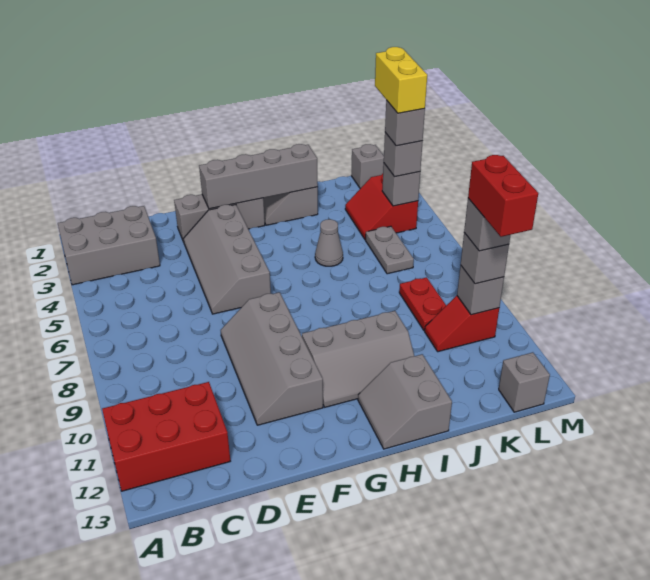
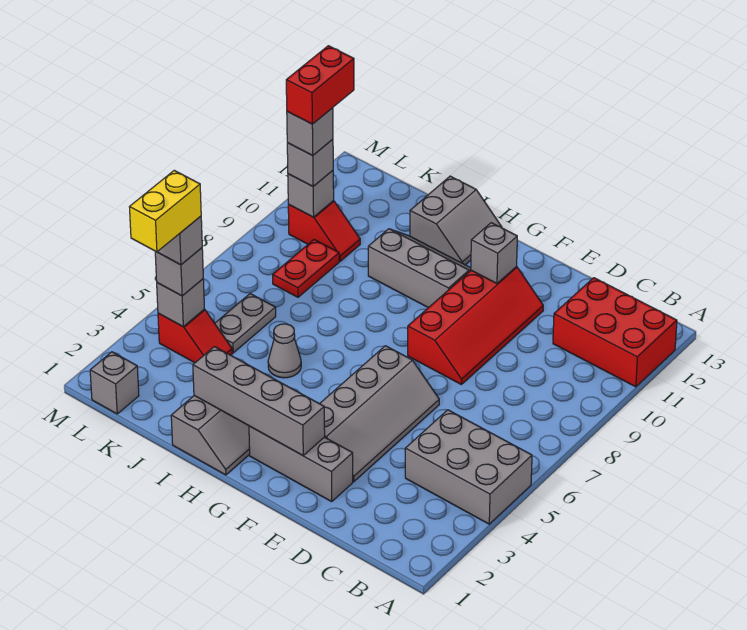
grey 2x3 brick [58,206,160,285] -> grey 2x3 brick moved to [405,410,532,524]
grey 2x4 slope [221,292,323,425] -> red 2x4 slope [408,267,543,384]
red 2x2 slope [345,174,418,240] -> red 1x2 slope [158,309,232,363]
grey 1x1 brick [499,352,550,412] -> grey 1x1 brick moved to [471,223,517,283]

